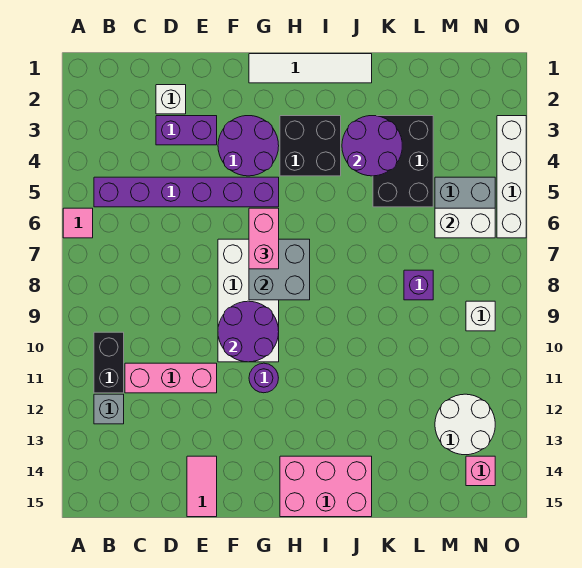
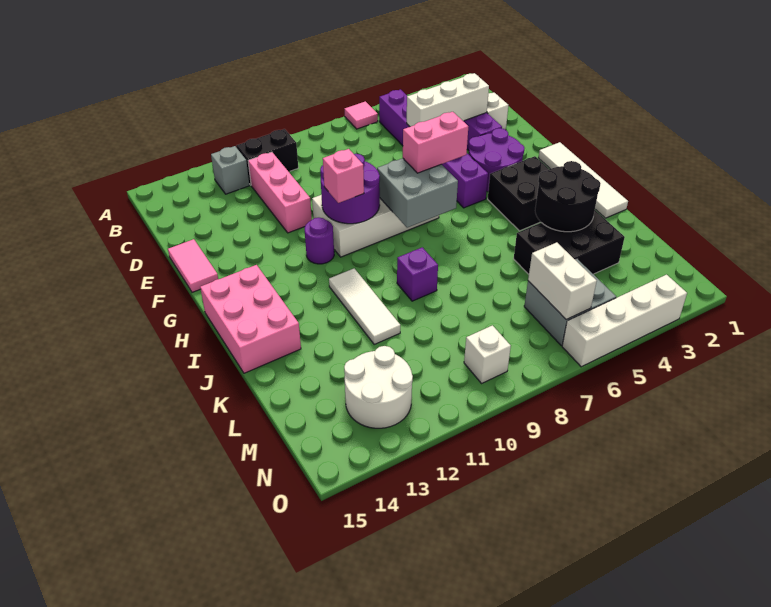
none -> white 1x3 brick [407,73,489,127]
pink 1x2 tile [187,456,217,517] -> pink 1x2 tile turned to [168,239,218,292]
none -> white 1x3 tile [329,268,400,344]
purple 2x2 round brick [342,116,402,176] -> black 2x2 round brick [535,161,601,232]
purple 1x1 brick [404,270,433,300] -> purple 1x1 brick moved to [397,247,438,301]
pink 1x1 brick [466,456,495,486] -> pink 1x1 brick moved to [323,149,364,203]

